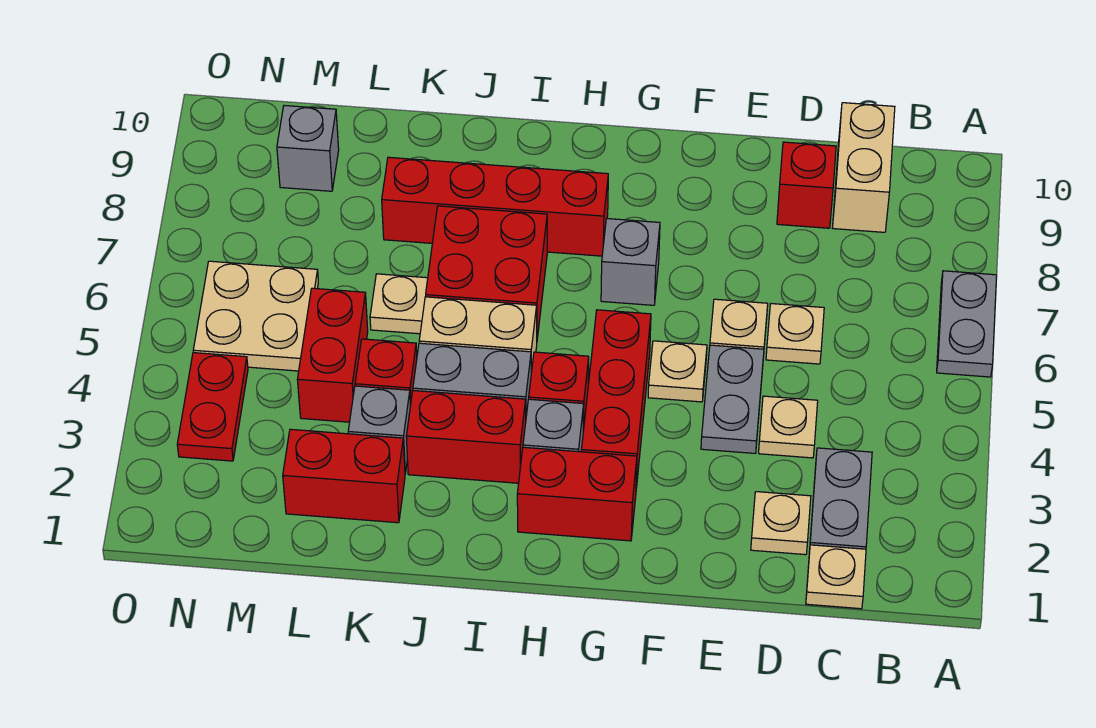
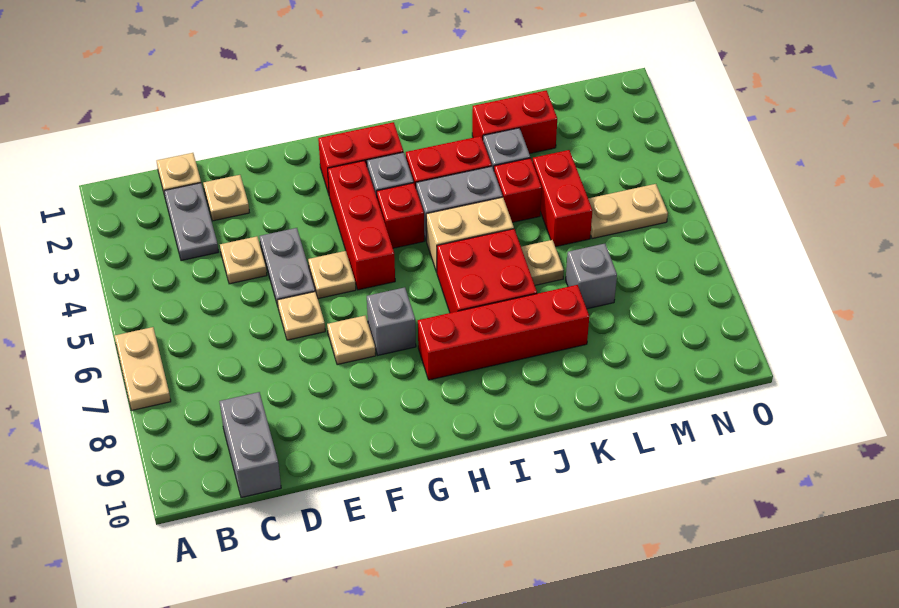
grey 1x2 plate [937,271,997,377] -> tan 1x2 plate [115,327,171,410]
tan 1x2 brick [833,103,895,232] -> grey 1x2 brick [219,392,281,498]
tan 1x1 plate [766,304,824,364] -> tan 1x1 plate moved to [327,316,376,365]
red 1x1 brick [777,142,836,228] -> none
tan 2x2 plate [193,261,318,371] -> tan 1x2 plate [588,184,668,239]
grey 1x1 brick [277,106,339,191] -> grey 1x1 brick moved to [566,244,617,309]
red 1x2 plate [177,353,248,461] -> none

